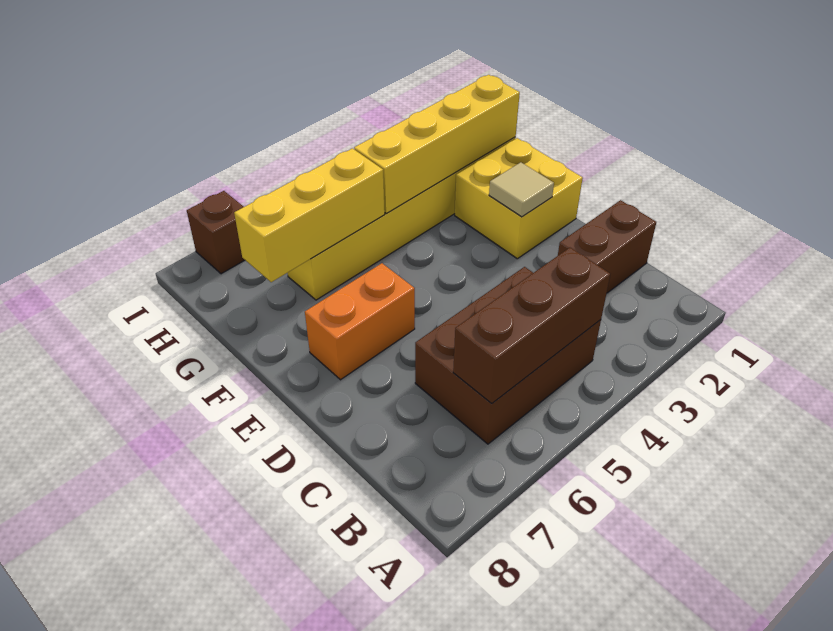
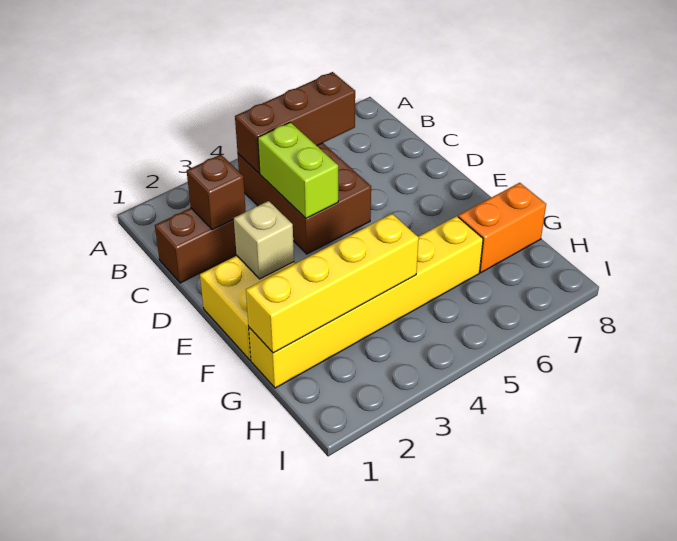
brown 2x3 brick [415,267,601,444] -> brown 2x3 brick turned to [238,143,371,254]
none -> lime 1x2 brick [258,122,338,218]
tan 1x1 tile [489,162,554,217] -> tan 1x1 brick [234,201,294,279]
orange 1x2 brick [305,263,415,380] -> orange 1x2 brick moved to [458,183,546,273]
yellow 1x3 brick [234,148,385,282] -> none
brown 1x1 brick [187,191,244,274] -> brown 1x1 brick moved to [187,155,246,230]

